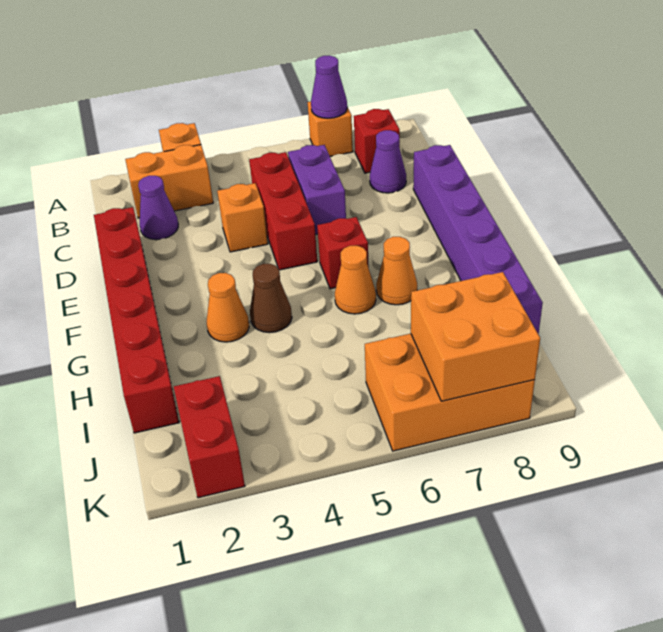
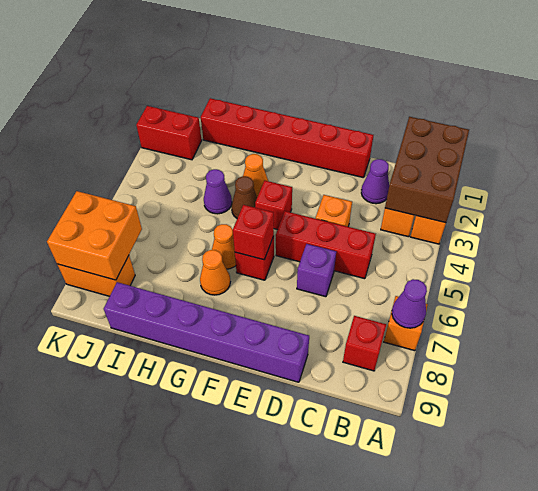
none -> brown 2x3 brick [385,117,469,223]
purple 1x2 brick [288,145,346,235] -> purple 1x1 brick [297,244,336,297]
purple 1x1 cone [370,130,406,193] -> purple 1x1 cone moved to [204,169,232,214]
none -> red 1x1 brick [255,180,292,230]
none -> red 1x1 brick [233,205,274,260]
orange 2x3 brick [365,334,535,451] -> orange 1x2 brick [57,256,135,296]

